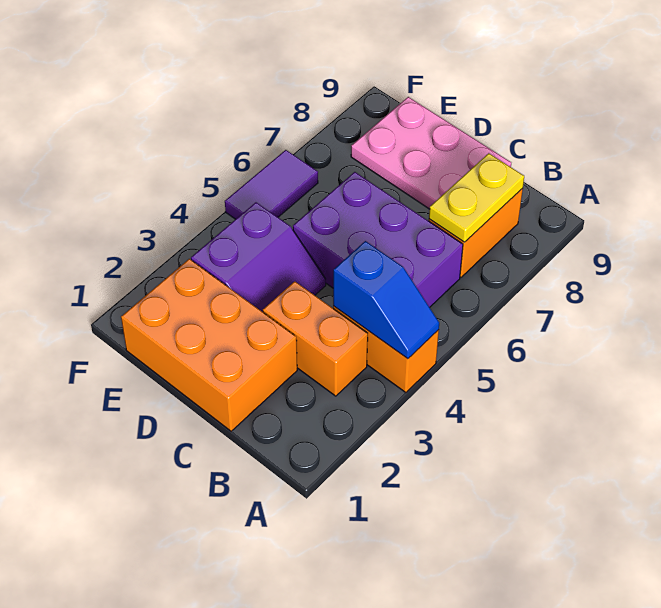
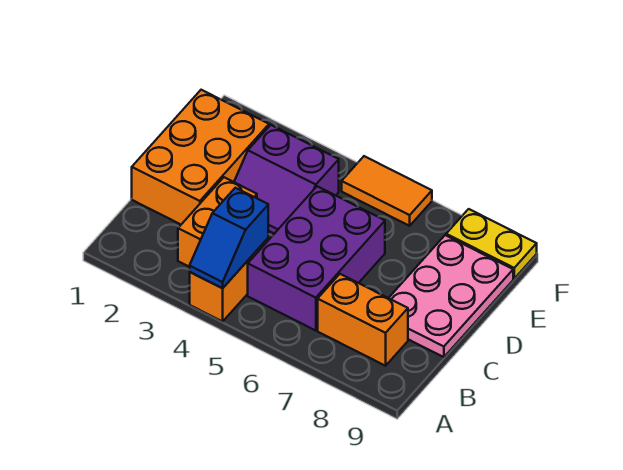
yellow 1x2 plate [429,153,524,242] -> yellow 1x2 plate moved to [446,209,537,278]
purple 1x2 tile [225,150,318,219] -> orange 1x2 tile [342,156,432,226]

